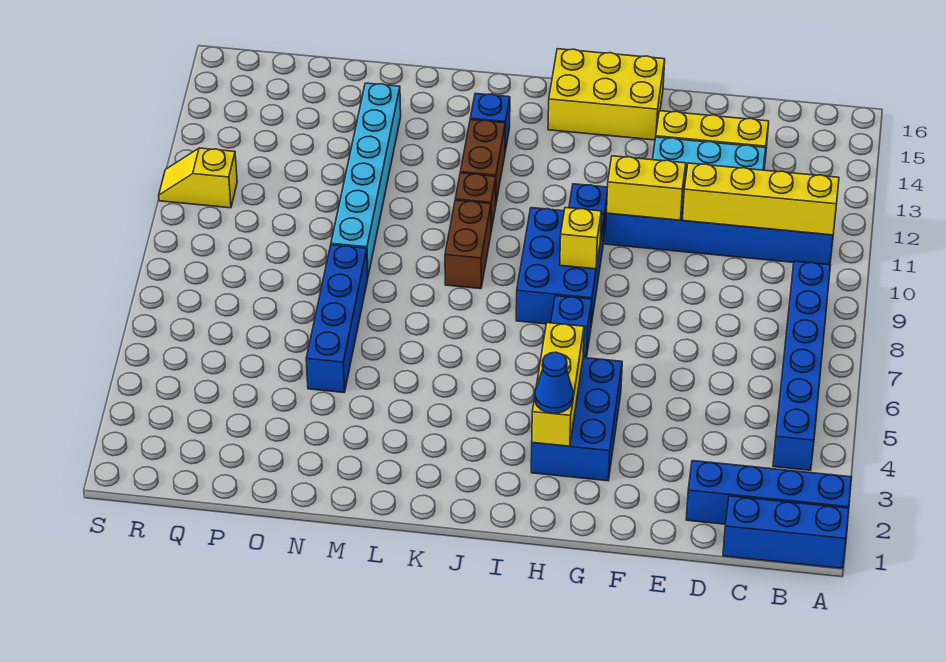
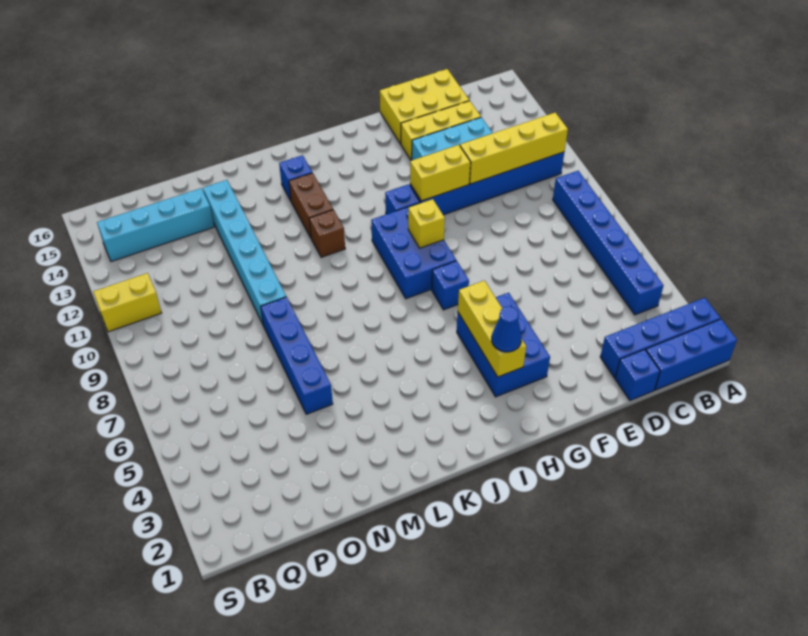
none -> blue 1x1 brick [615,350,660,400]
yellow 2x3 brick [548,49,665,140] -> yellow 2x3 brick moved to [380,69,469,144]
brown 1x2 brick [445,200,491,289] -> none
none -> cyan 1x4 brick [97,188,214,262]
yellow 1x2 slope [159,148,237,208] -> yellow 1x2 brick [93,273,161,332]

